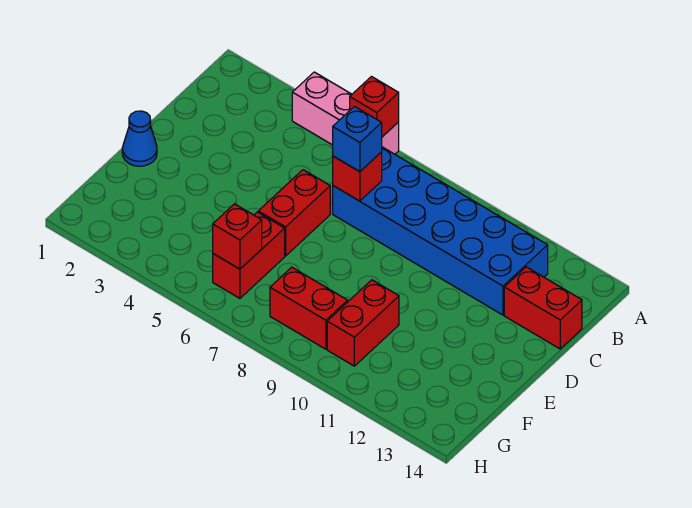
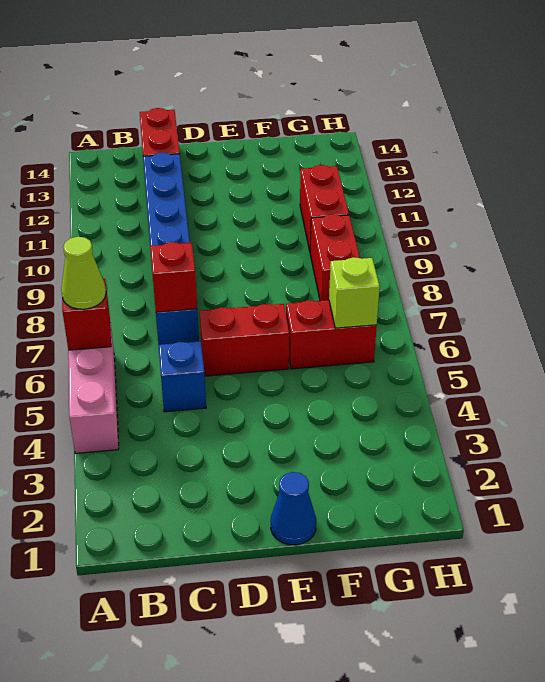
none -> lime 1x1 cone [61,237,106,309]
blue 2x6 brick [333,147,548,315] -> blue 1x6 brick [143,153,199,345]
blue 1x1 brick [333,106,382,172] -> blue 1x1 brick moved to [158,341,206,412]
red 1x2 brick [327,280,399,366] -> red 1x2 brick turned to [300,165,349,251]
red 1x1 brick [213,204,262,269] -> lime 1x1 brick [329,257,380,328]

